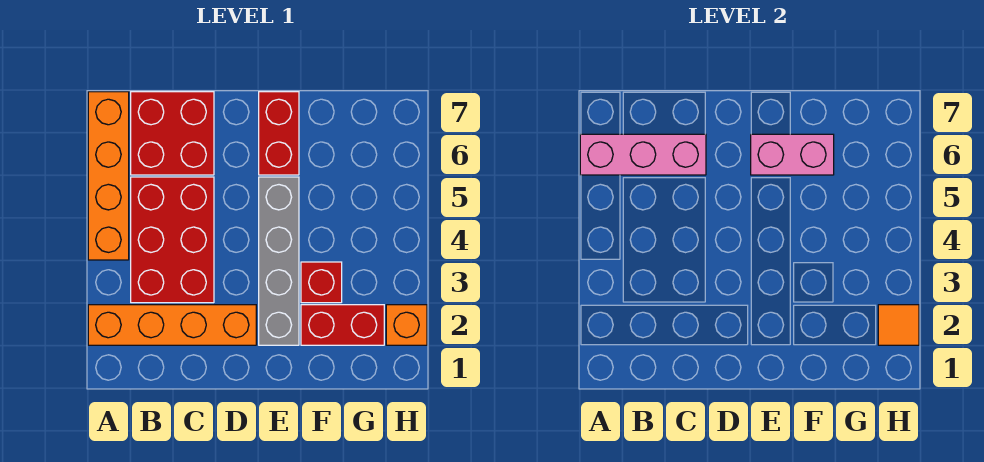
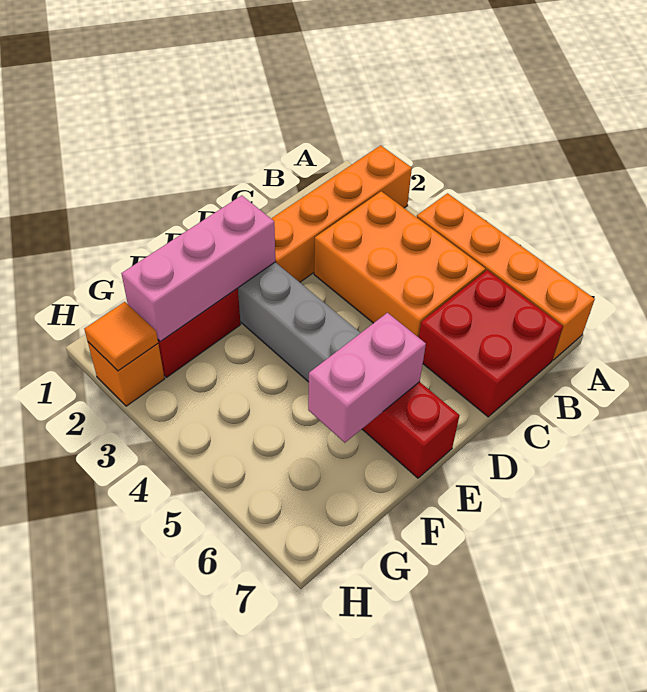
pink 1x3 brick [580,134,706,175] -> pink 1x3 brick moved to [121,195,275,342]
red 2x3 brick [131,177,214,303] -> orange 2x3 brick [314,191,485,337]
red 1x1 brick [301,262,342,303] -> none

